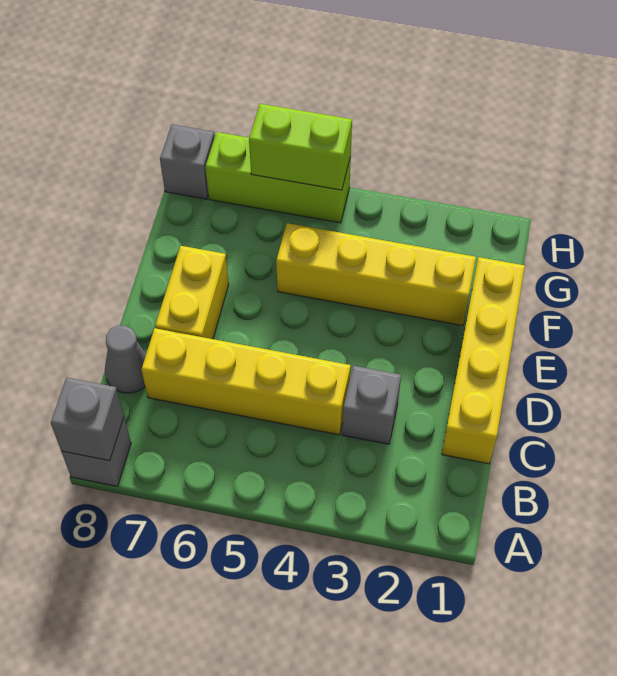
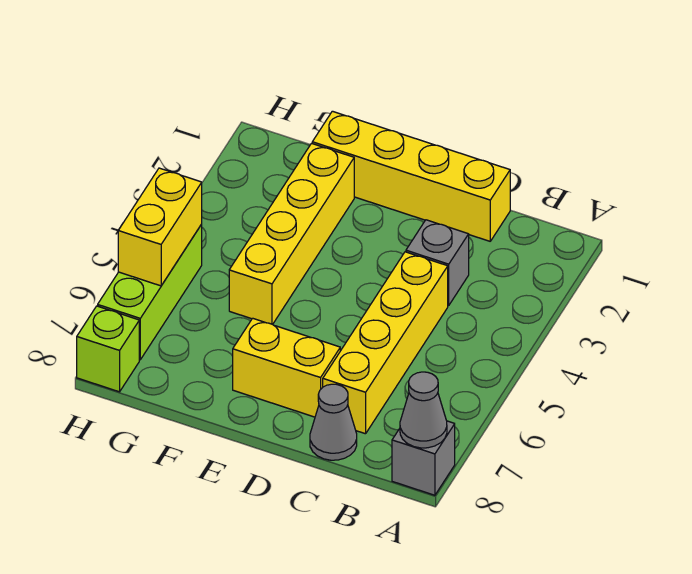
grey 1x1 brick [51,377,124,461] -> grey 1x1 cone [400,372,447,448]
lime 1x2 brick [249,104,352,190] -> yellow 1x2 brick [118,168,202,286]
grey 1x1 brick [160,125,215,199] -> lime 1x1 brick [77,306,139,392]

